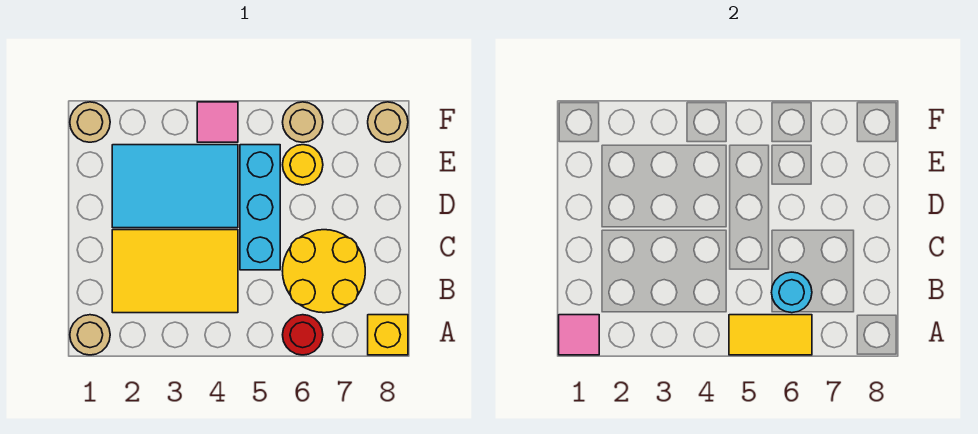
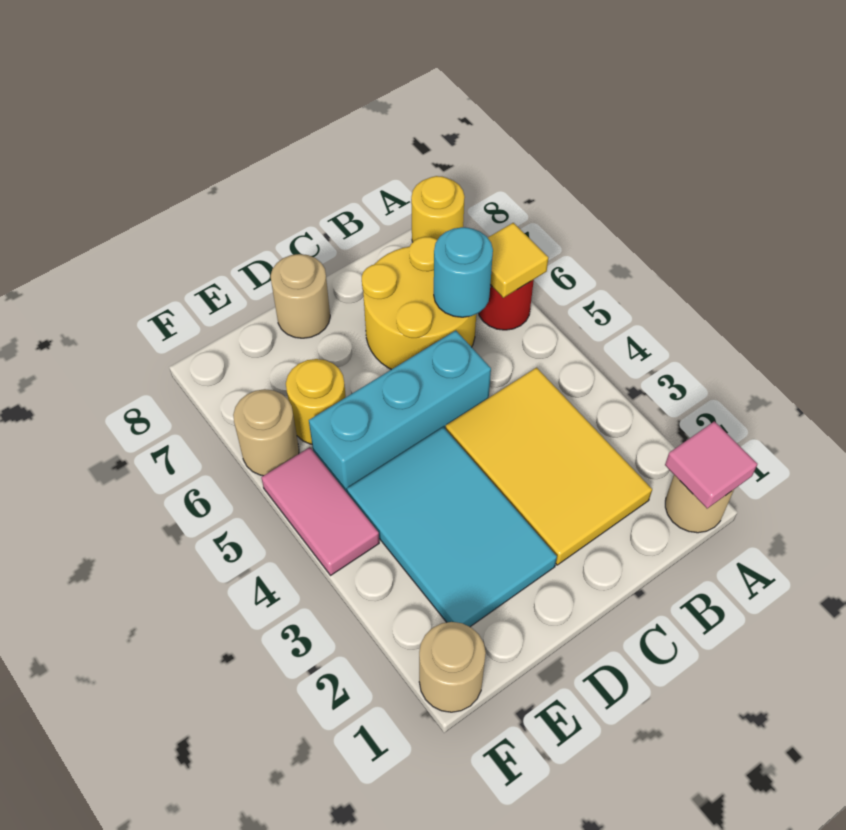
yellow 1x2 tile [729,315,812,355] -> yellow 1x1 tile [488,223,548,298]
yellow 1x1 brick [368,315,408,355] -> yellow 1x1 round brick [411,176,465,242]
pink 1x1 tile [197,102,238,142] -> pink 1x2 tile [261,447,379,575]
tan 1x1 round brick [368,102,408,142] -> tan 1x1 round brick moved to [271,254,330,338]

